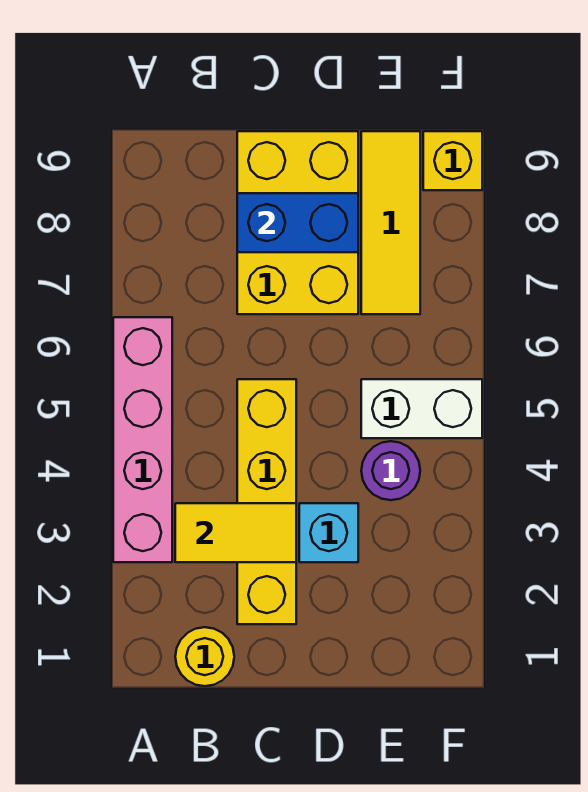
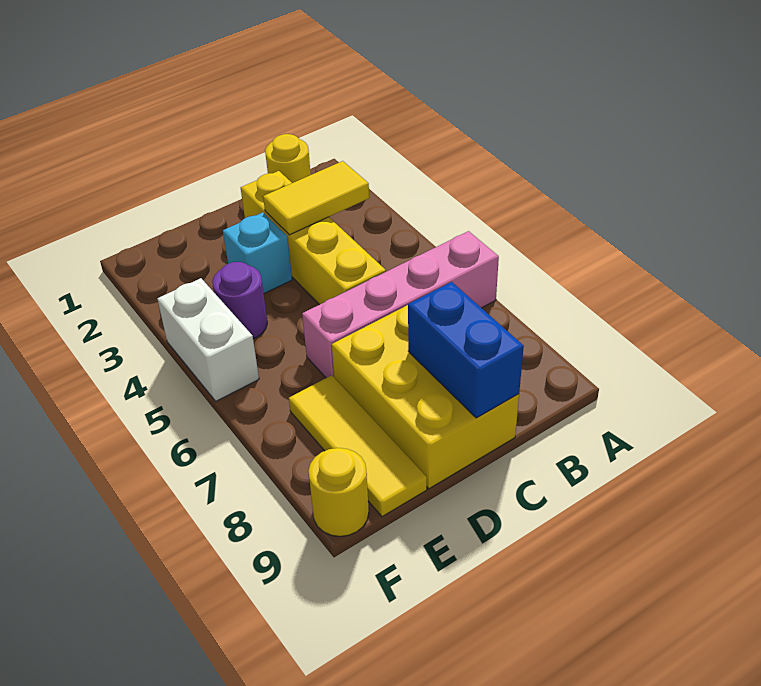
pink 1x4 brick [113,317,172,562] -> pink 1x4 brick turned to [302,231,499,378]
blue 1x2 brick [237,193,358,252] -> blue 1x2 brick turned to [408,282,524,418]
white 1x2 brick [361,379,482,438] -> white 1x2 brick turned to [157,278,259,401]
yellow 1x1 brick [423,131,482,190] -> yellow 1x1 round brick [308,448,369,536]

